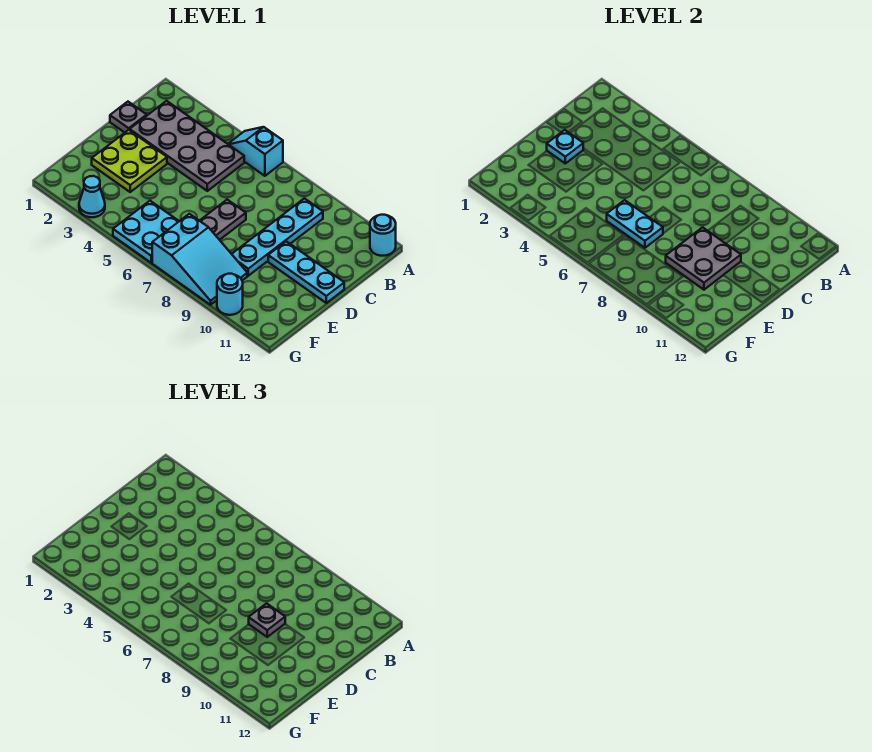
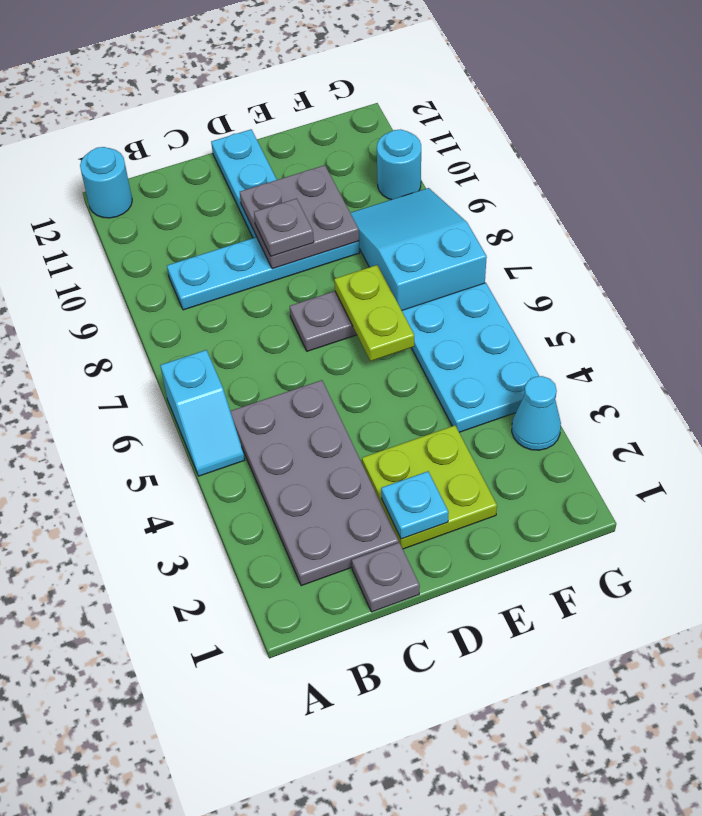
cyan 1x2 plate [607,200,663,248] -> lime 1x2 plate [334,265,414,361]
cyan 2x2 plate [113,201,179,263] -> cyan 2x3 plate [402,283,539,432]

